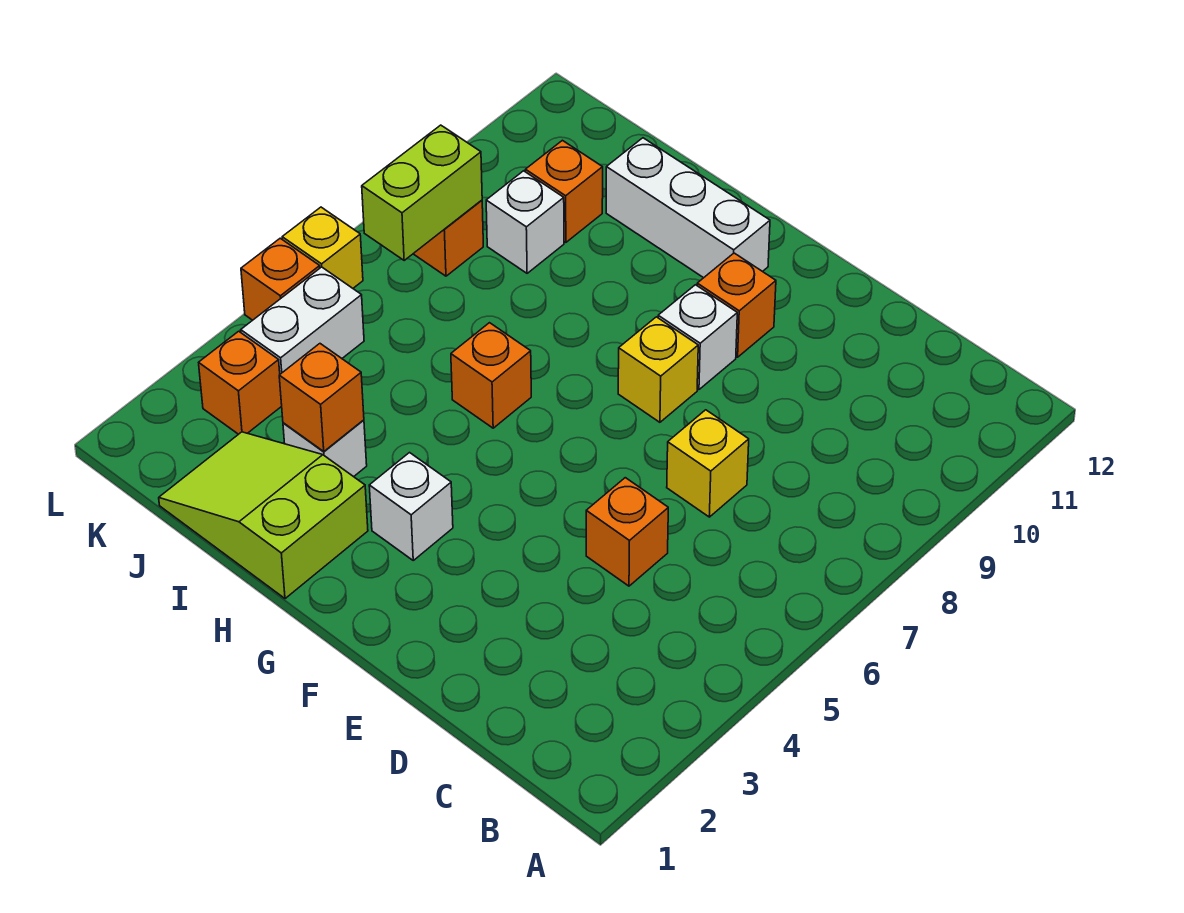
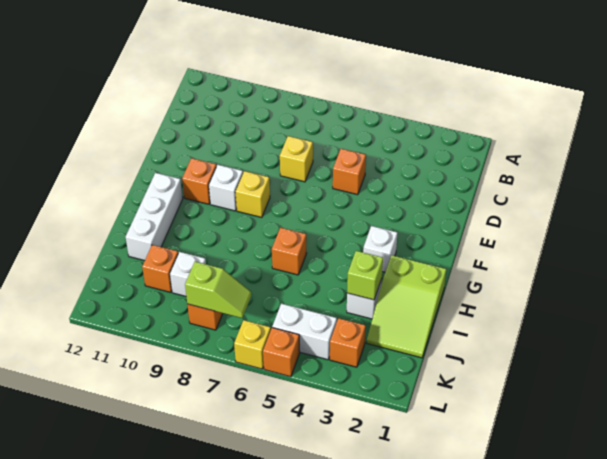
orange 1x1 brick [279,344,364,452] -> lime 1x1 brick [347,251,383,300]
lime 1x2 brick [362,125,482,260] -> lime 1x2 slope [185,262,251,318]

